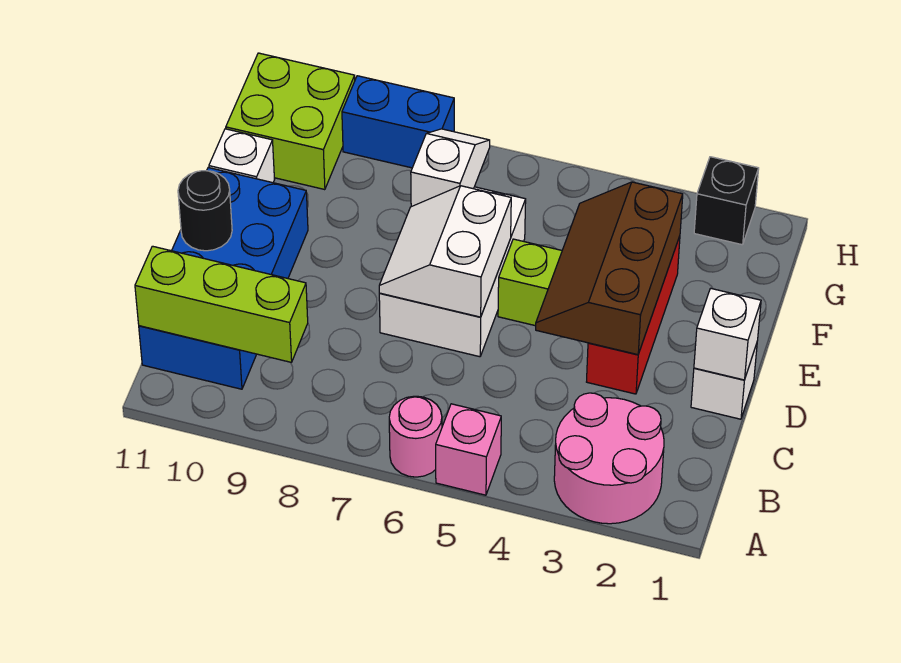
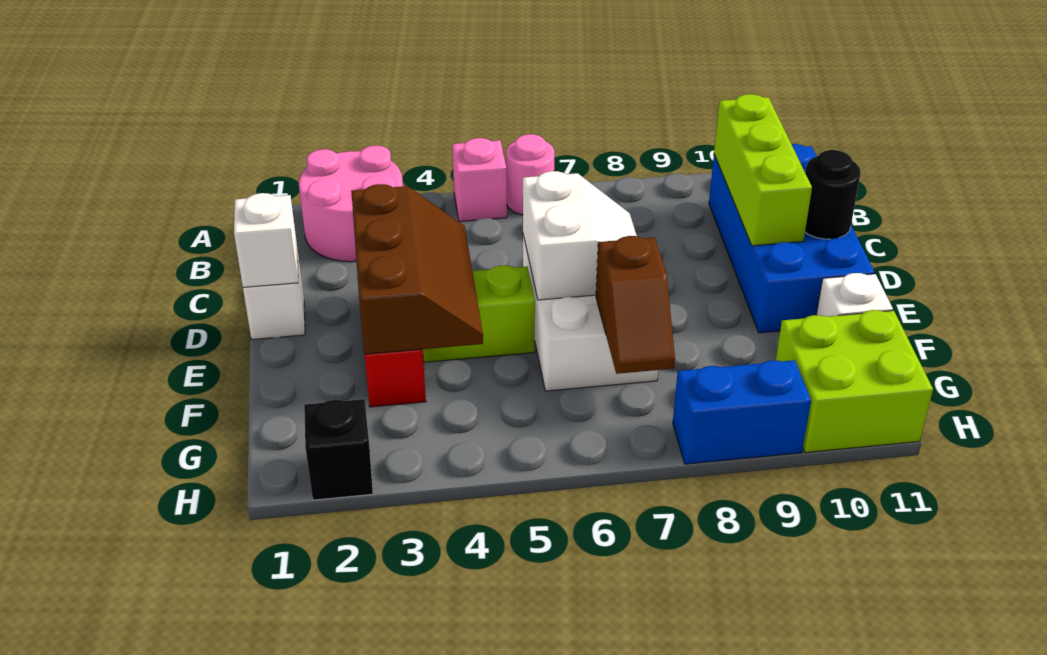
lime 1x3 brick [135,246,308,362] -> lime 1x3 brick turned to [714,94,812,246]
white 1x2 slope [411,129,490,207] -> brown 1x2 slope [596,236,675,374]

